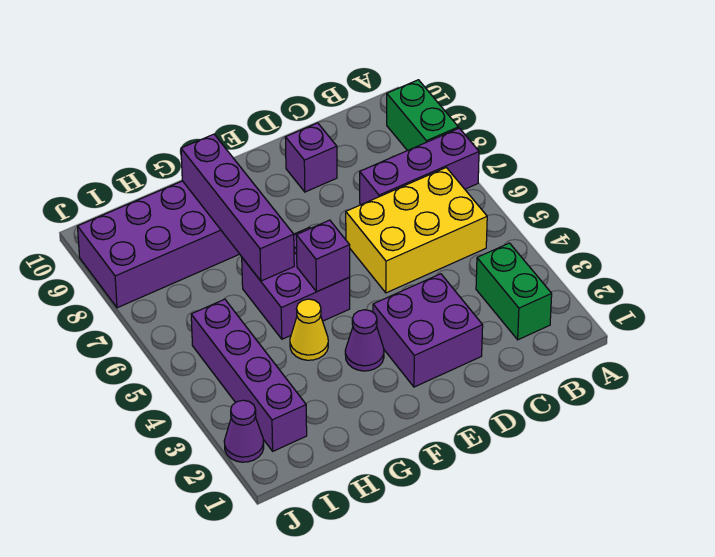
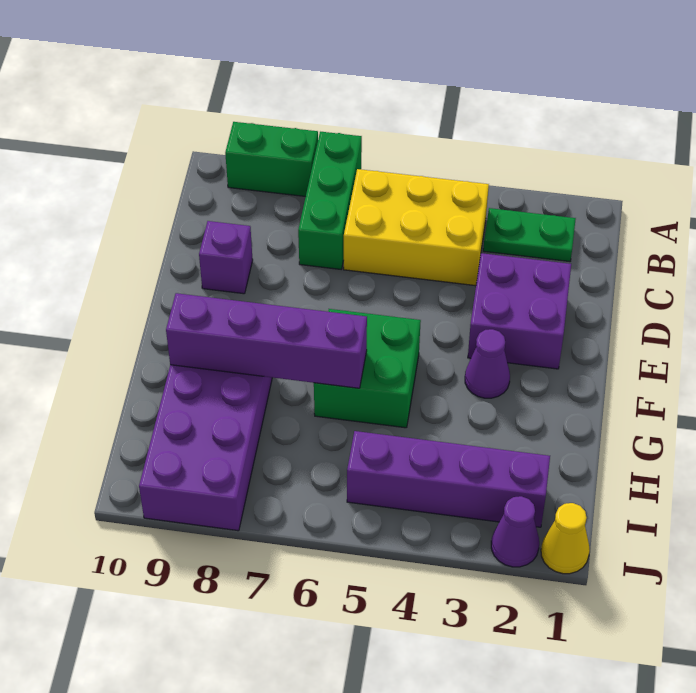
purple 1x3 brick [360,128,479,205] -> green 1x3 brick [298,132,362,269]
green 1x2 brick [476,243,552,340] -> green 1x2 plate [483,208,576,262]
yellow 2x3 brick [346,168,487,293] -> yellow 2x3 brick turned to [344,169,489,286]
purple 2x2 brick [242,227,350,339] -> green 2x2 brick [314,309,421,428]
purple 1x1 brick [296,220,350,292] -> none
yellow 1x1 cone [290,299,328,360] -> yellow 1x1 cone moved to [541,503,590,574]

